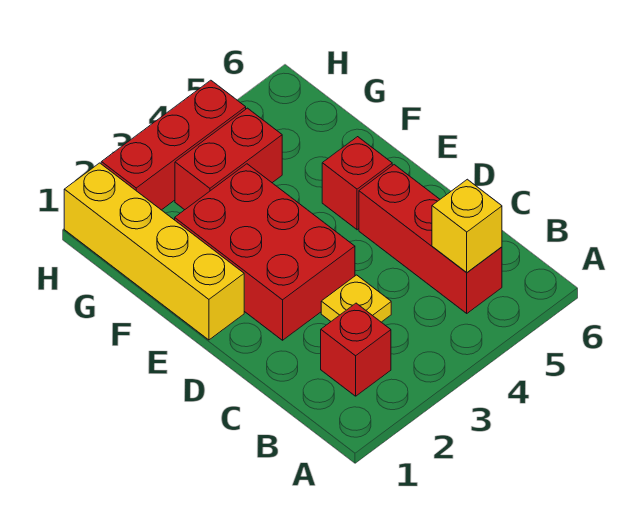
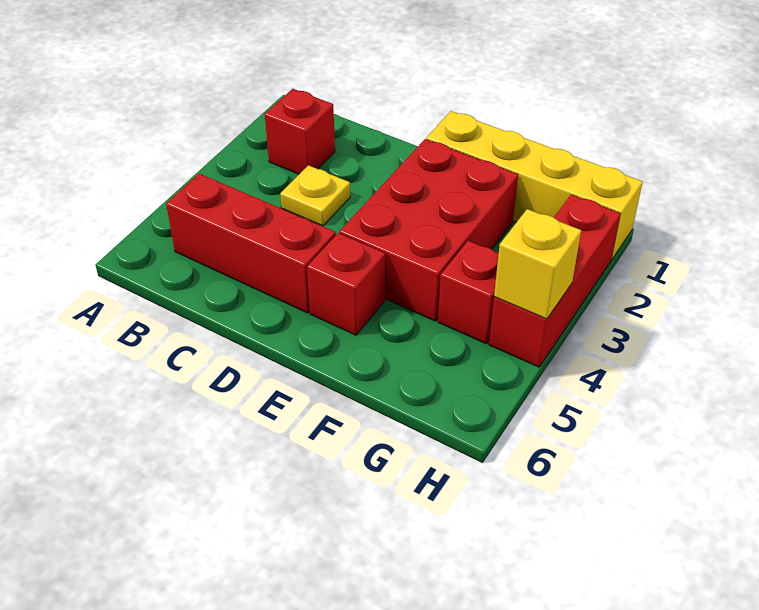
yellow 1x1 brick [432,179,502,273] -> yellow 1x1 brick moved to [494,209,581,319]
red 2x3 brick [175,164,355,340] -> red 2x3 brick turned to [339,139,518,321]
red 1x2 brick [175,108,282,210] -> red 1x1 brick [438,241,499,344]

